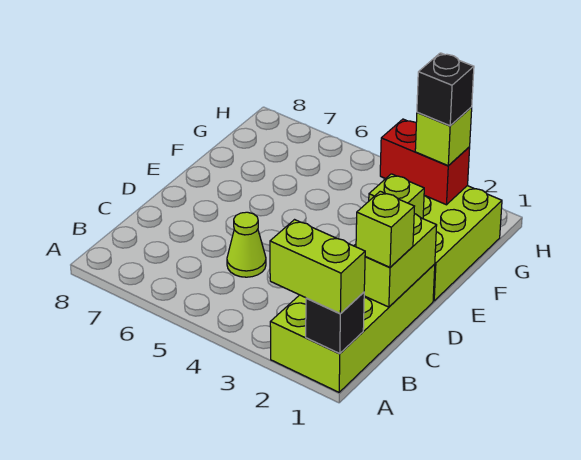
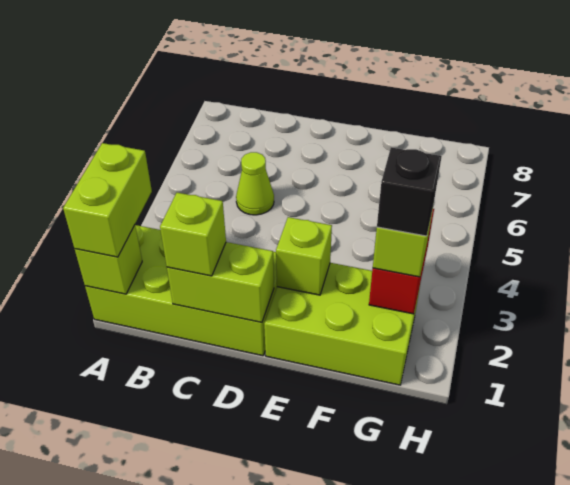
black 1x1 brick [306,292,364,354] -> lime 1x1 brick [75,225,142,294]

